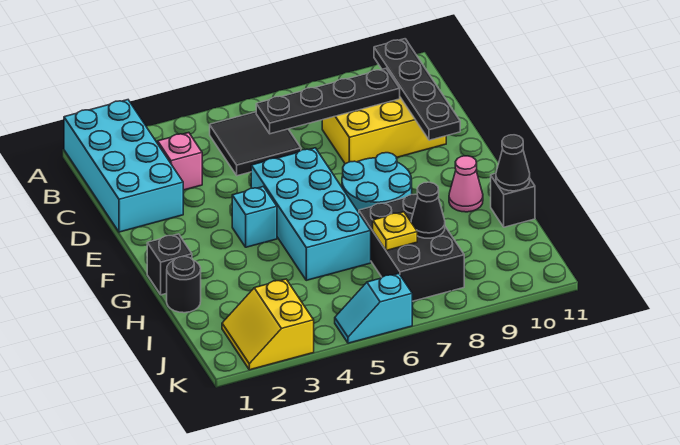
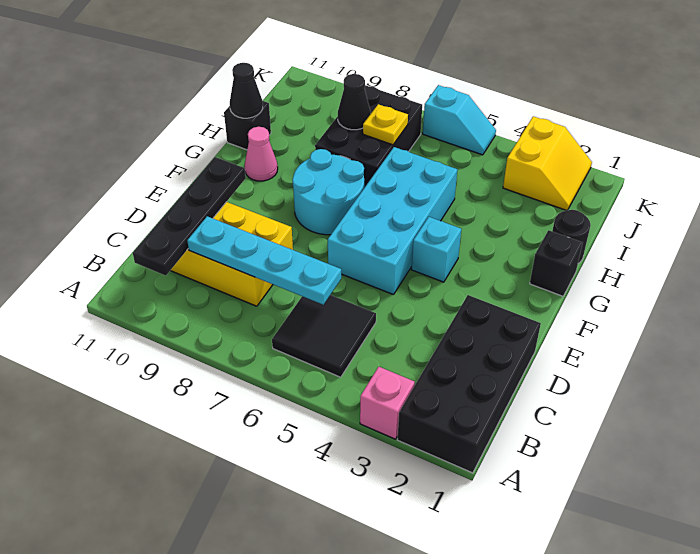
cyan 2x4 brick [64,100,183,232] -> black 2x4 brick [397,295,541,473]
pink 1x1 brick [158,133,202,190] -> pink 1x1 brick moved to [360,367,415,439]
black 1x4 plate [256,69,400,134] -> cyan 1x4 plate [187,216,341,305]

